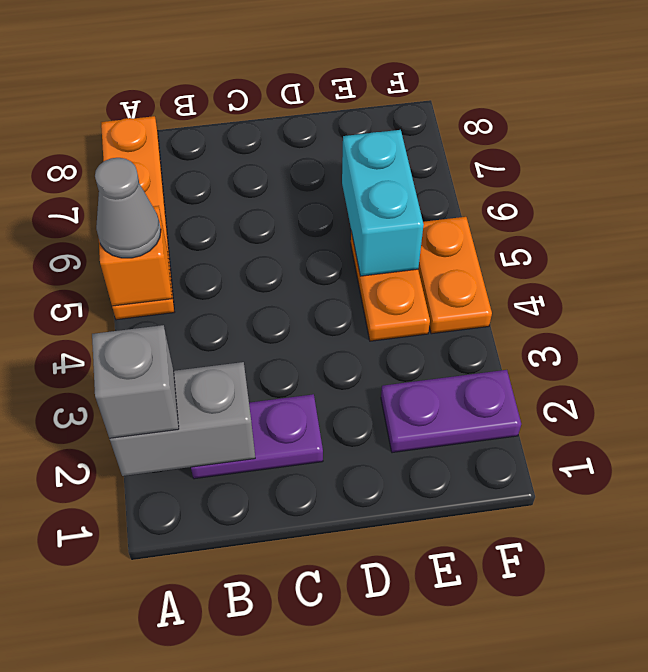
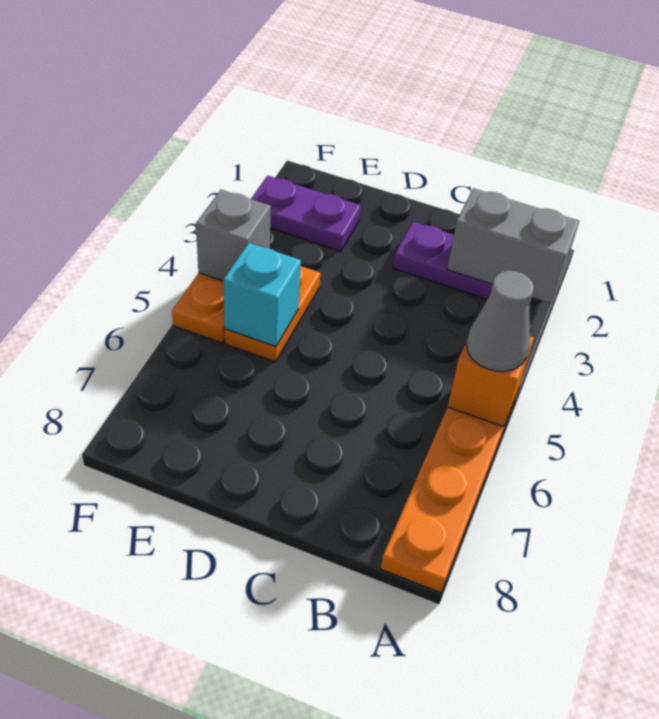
grey 1x1 brick [92,325,179,438] -> grey 1x1 brick moved to [196,190,271,281]
cyan 1x2 brick [342,130,424,276] -> cyan 1x1 brick [223,243,301,347]

